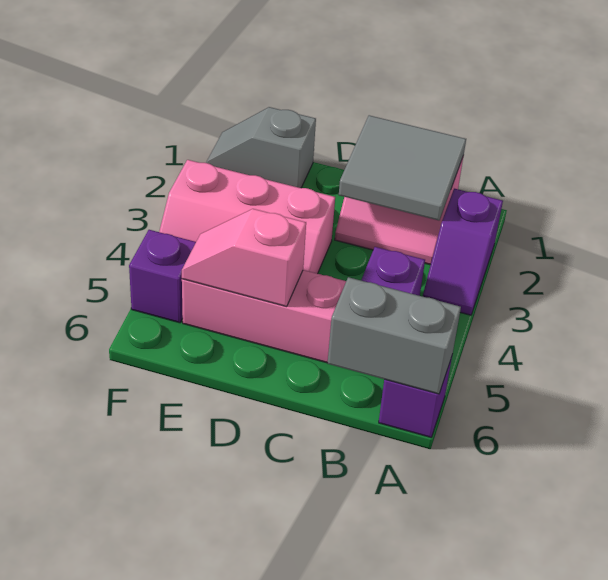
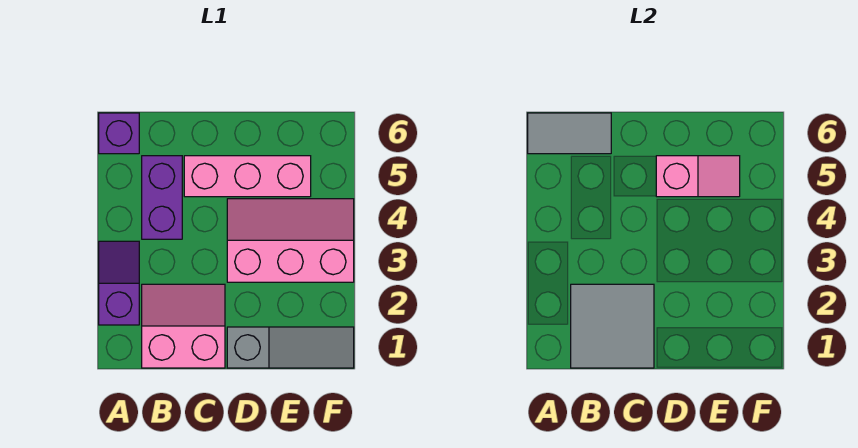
grey 1x2 brick [328,277,461,394] -> grey 1x2 tile [528,113,611,154]
grey 1x2 slope [206,107,316,188] -> grey 1x3 slope [227,327,354,368]
purple 1x1 brick [129,230,196,323] -> none

